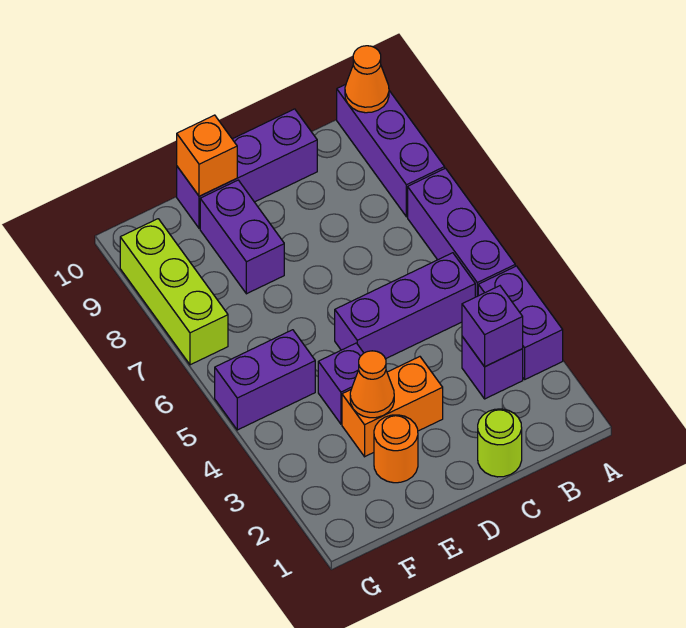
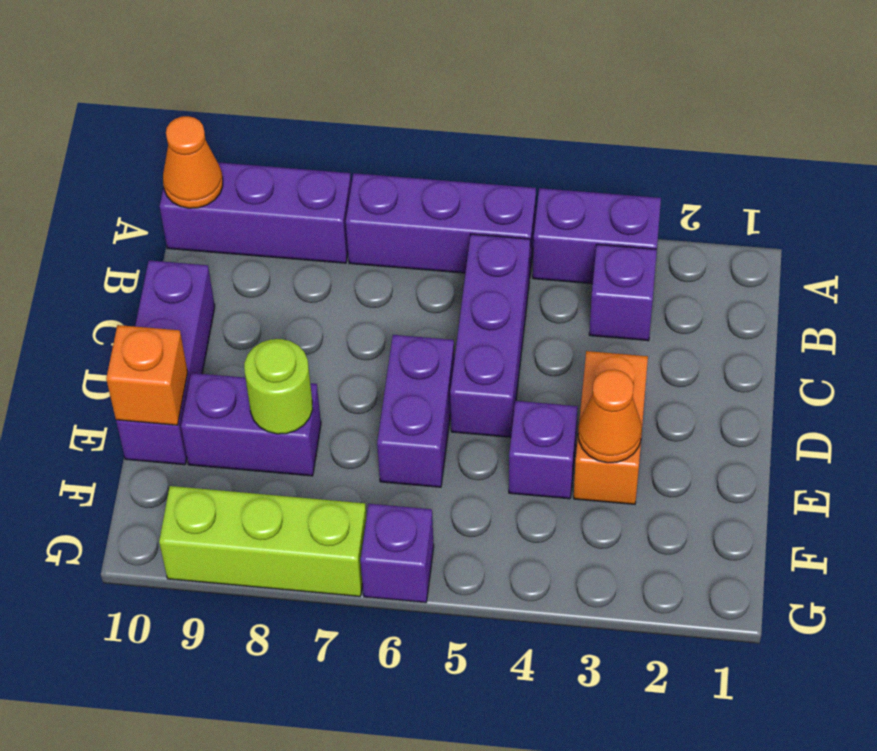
purple 1x1 brick [462,286,523,367] -> purple 1x1 brick moved to [360,504,434,603]
lime 1x1 round brick [478,409,522,477] -> lime 1x1 round brick moved to [244,339,313,434]
orange 1x1 round brick [374,415,418,483] -> none
purple 1x2 brick [215,330,315,430] -> purple 1x2 brick moved to [377,335,454,487]

